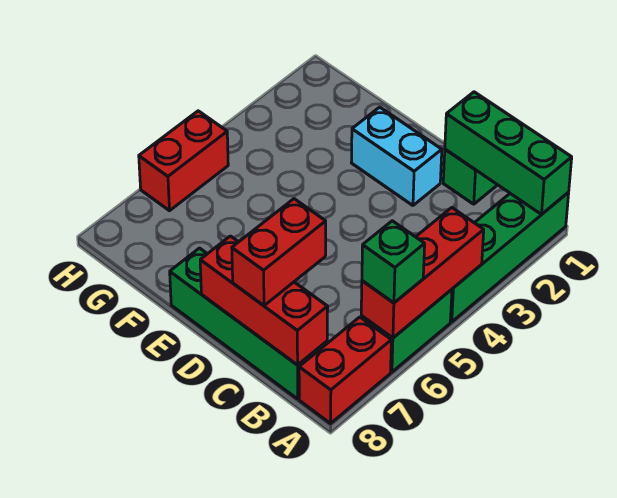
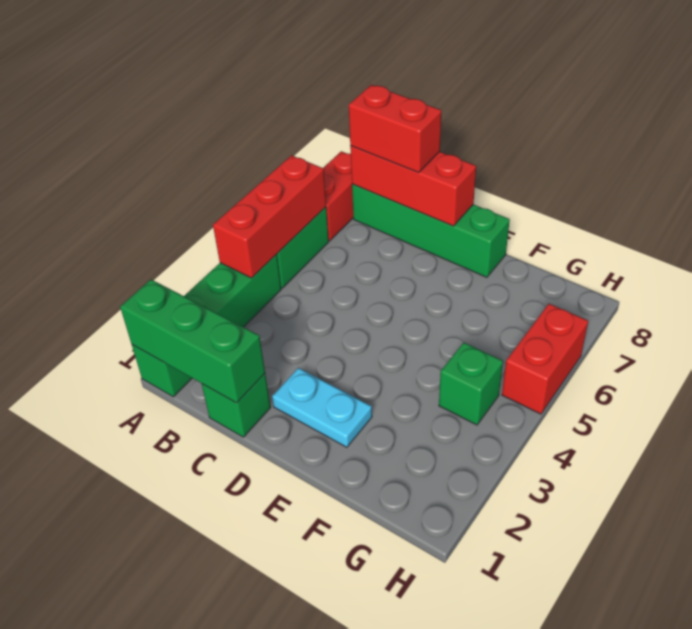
green 1x1 brick [362,221,425,303] -> green 1x1 brick moved to [439,342,503,425]
red 1x2 brick [232,199,326,306] -> red 1x2 brick turned to [349,85,441,172]
cyan 1x2 brick [351,107,442,205] -> cyan 1x2 plate [272,368,372,447]

